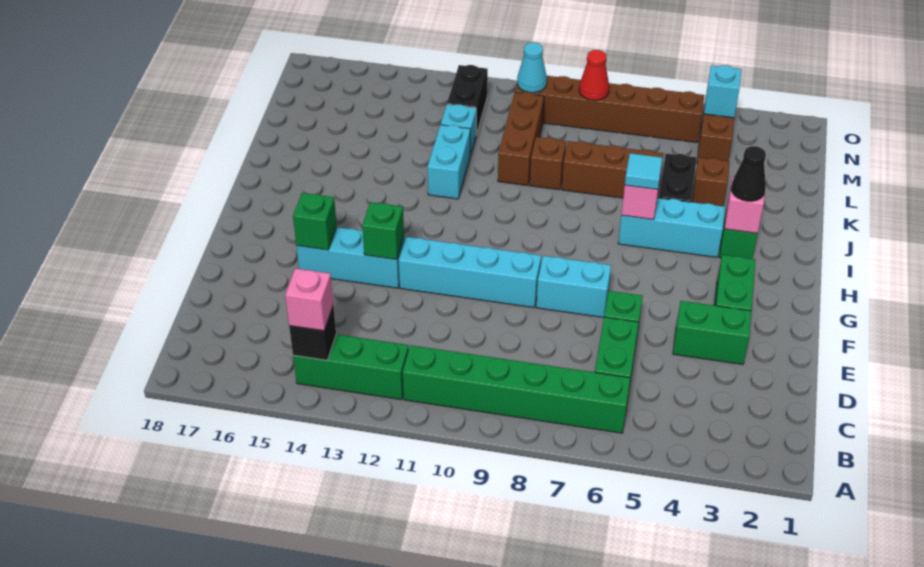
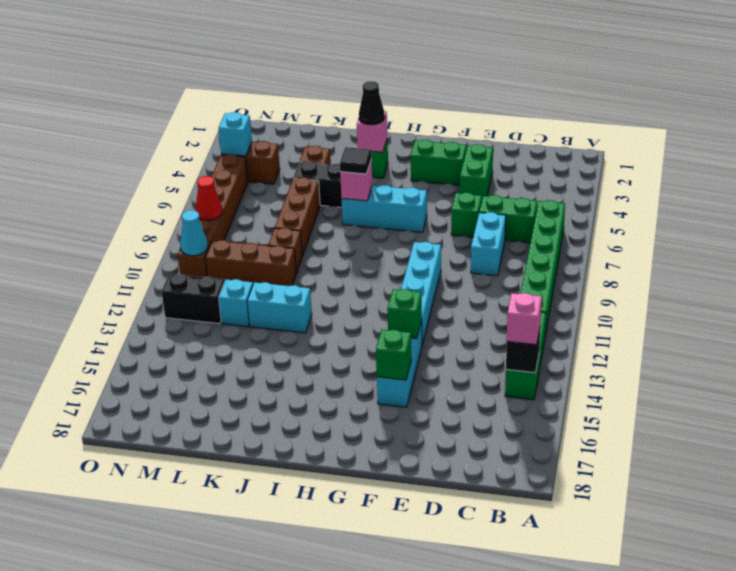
cyan 1x2 brick [536,256,611,318] -> cyan 1x2 brick moved to [471,212,506,276]
cyan 1x3 brick [618,198,725,257] -> cyan 1x3 brick turned to [342,185,427,232]
cyan 1x1 tile [625,153,662,190] -> black 1x1 tile [340,147,372,174]

